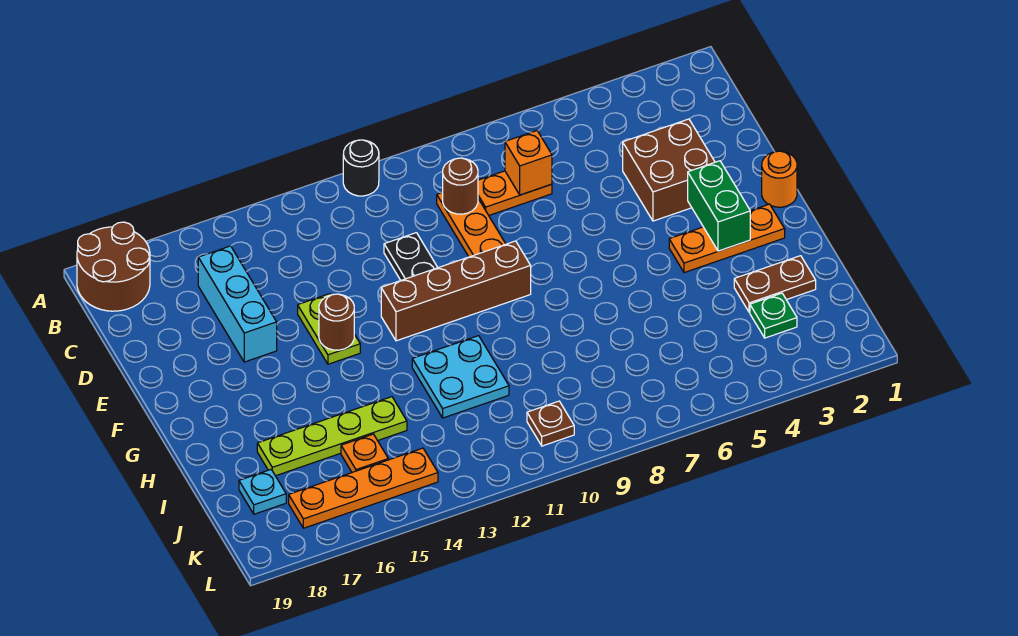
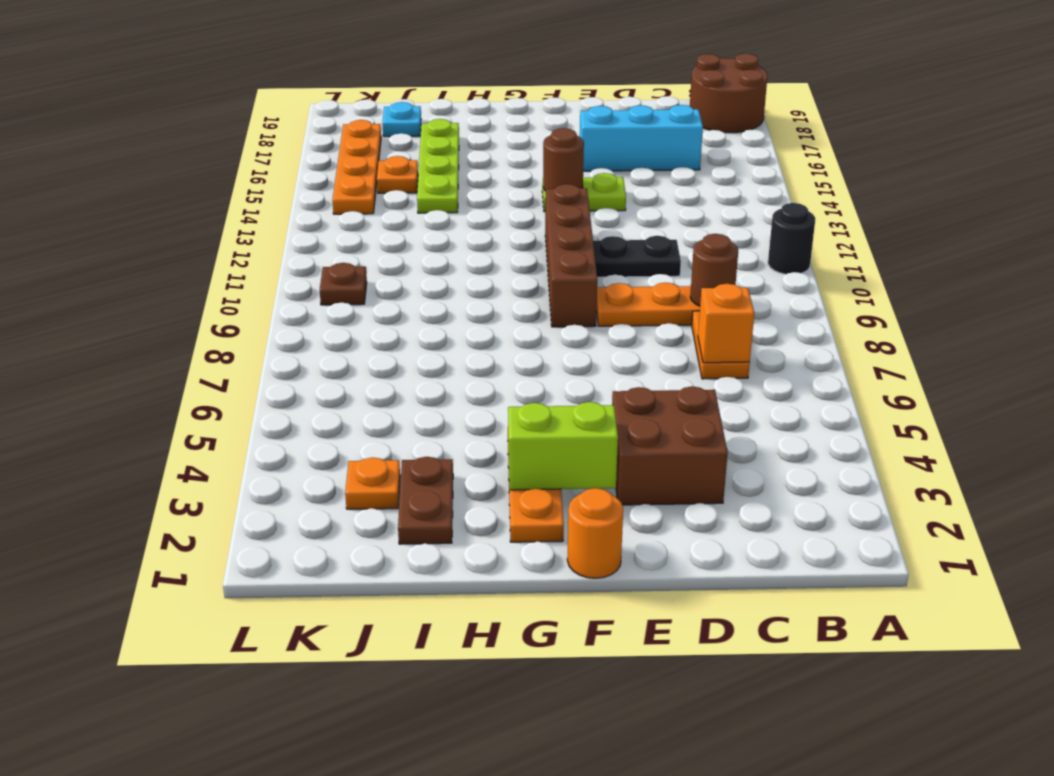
green 1x2 brick [688,161,750,251] -> lime 1x2 brick [508,402,618,490]
cyan 2x2 plate [412,336,509,418] -> none
green 1x1 plate [750,293,797,338] -> orange 1x1 plate [345,457,400,509]

